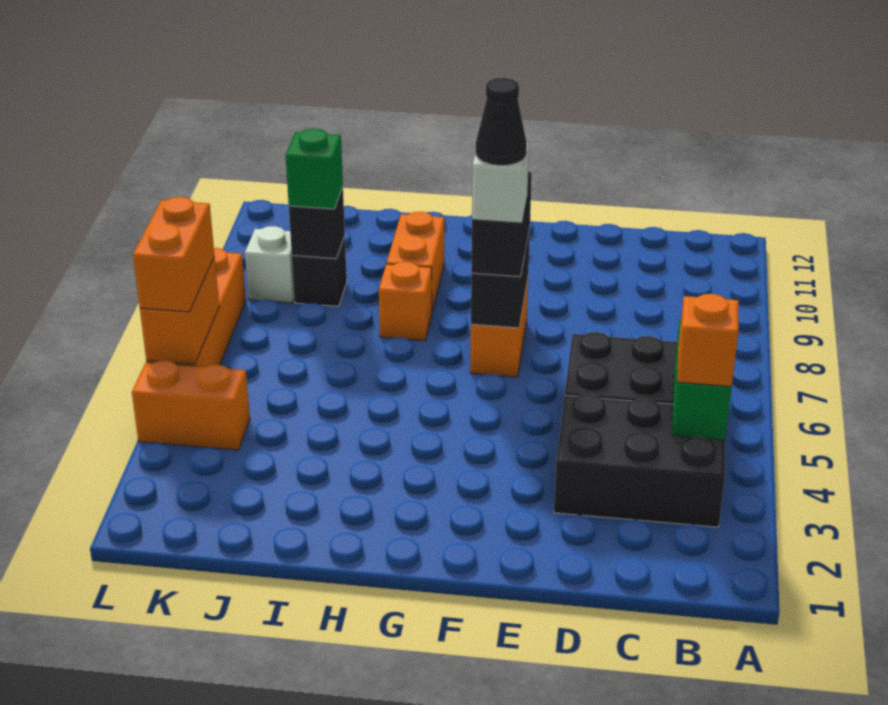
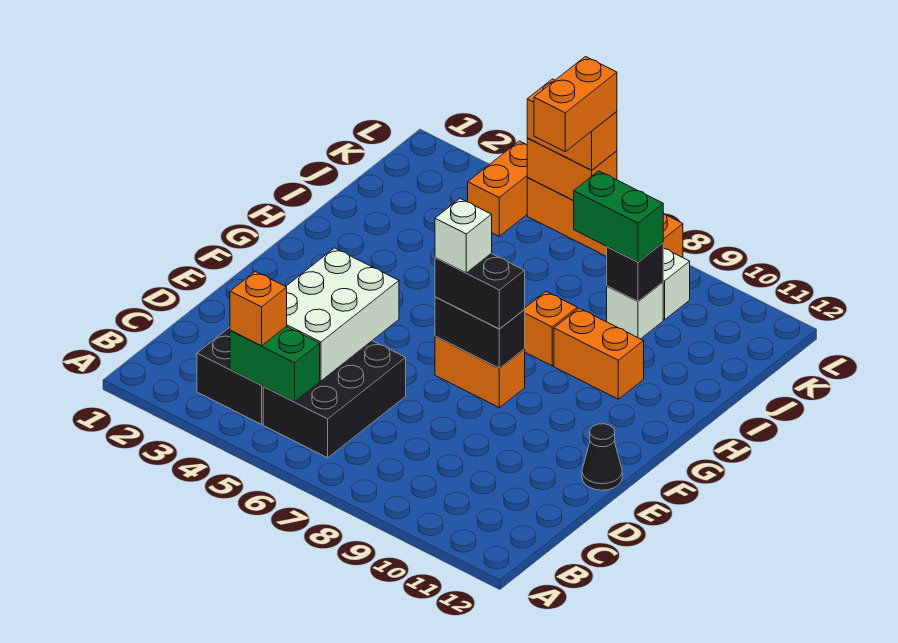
none -> white 2x3 brick [286,248,399,381]
black 1x1 cone [476,78,527,166] -> black 1x1 cone moved to [582,424,622,490]
black 1x1 brick [292,236,347,306] -> white 1x1 brick [607,282,663,339]
green 1x1 brick [286,129,343,209] -> green 1x2 brick [574,171,663,262]
none -> orange 1x2 brick [534,57,617,152]

